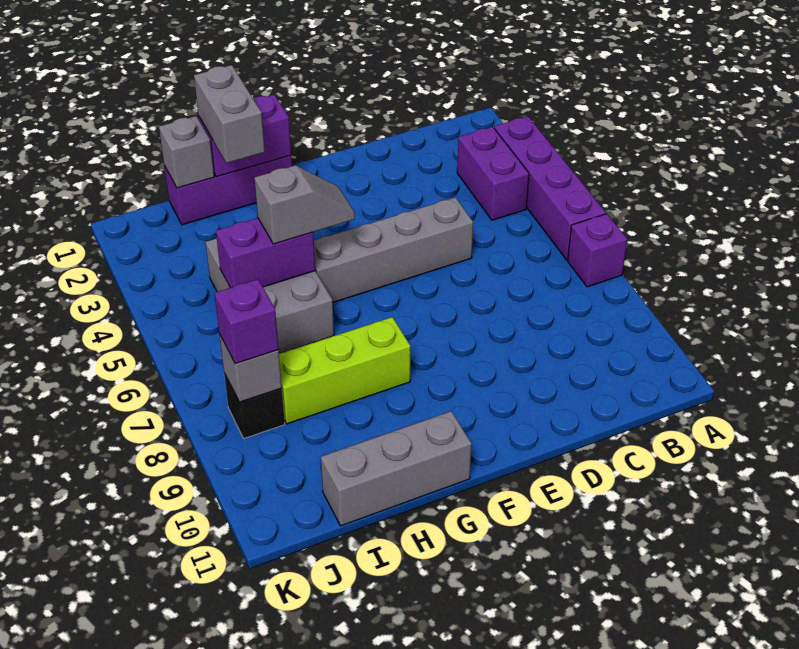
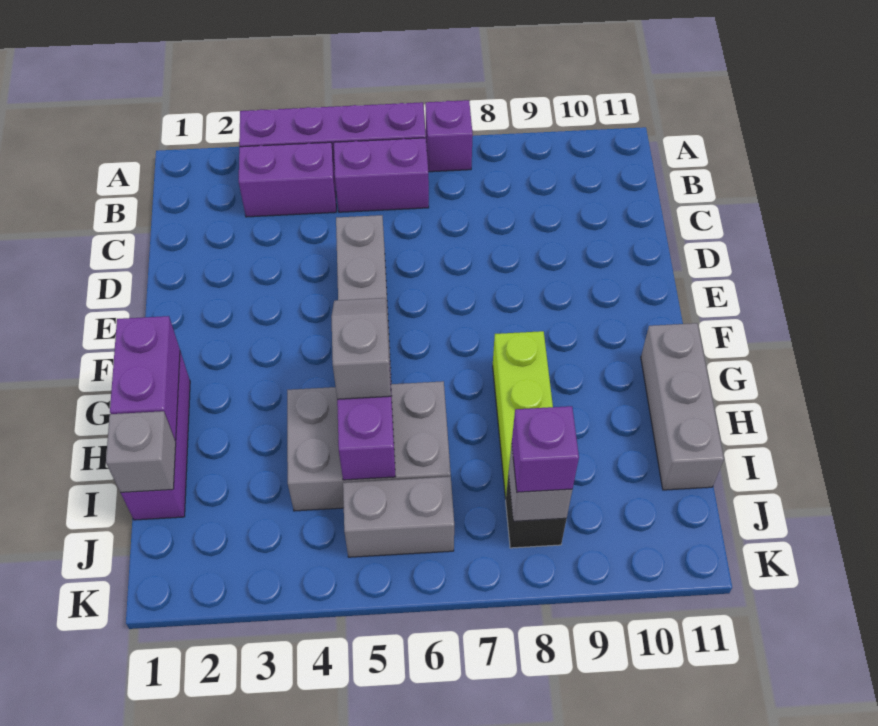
none -> purple 1x2 brick [334,138,429,212]
grey 1x2 brick [194,65,265,163] -> grey 1x2 brick moved to [343,477,454,557]

